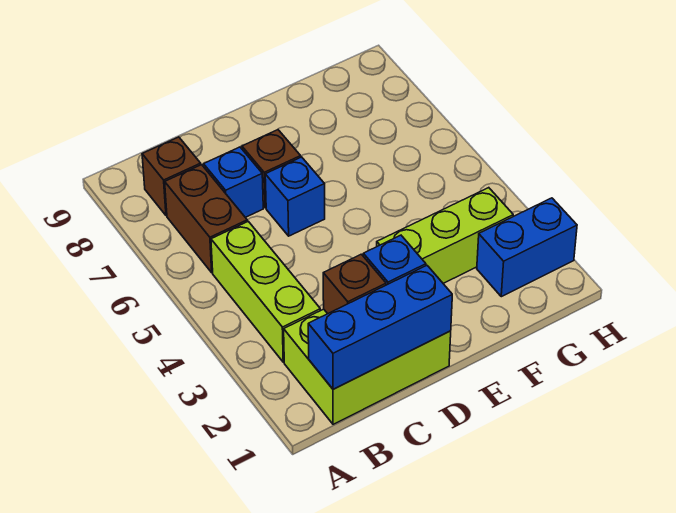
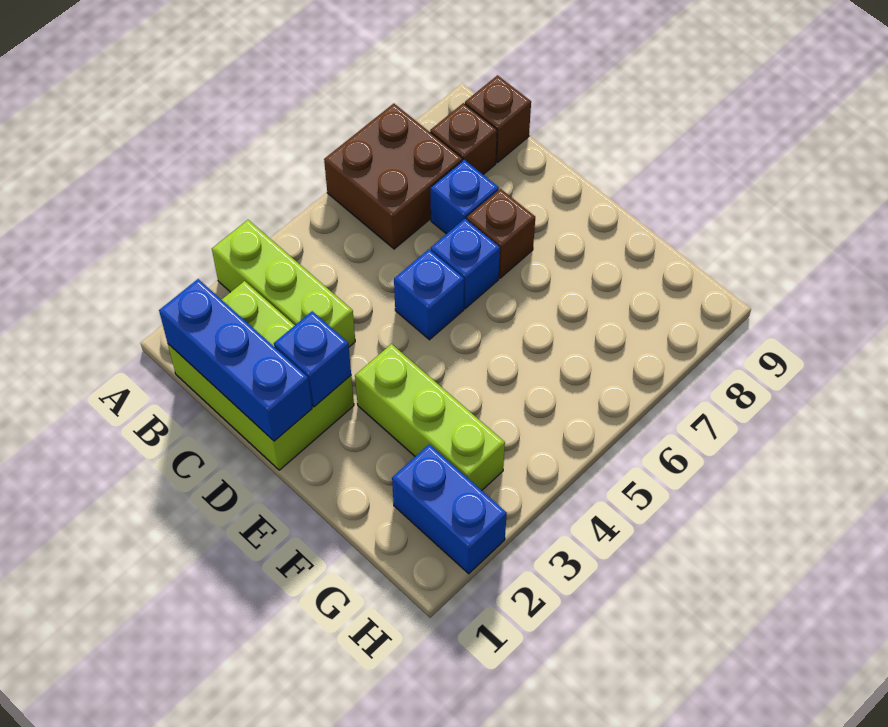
lime 1x3 brick [211,221,320,362] -> lime 1x3 brick turned to [212,220,355,347]
brown 1x2 brick [165,165,247,273] -> brown 2x2 brick [324,104,462,249]
brown 1x1 brick [323,254,386,314] -> brown 1x1 brick moved to [465,75,531,162]
none -> blue 1x1 brick [394,249,464,340]

